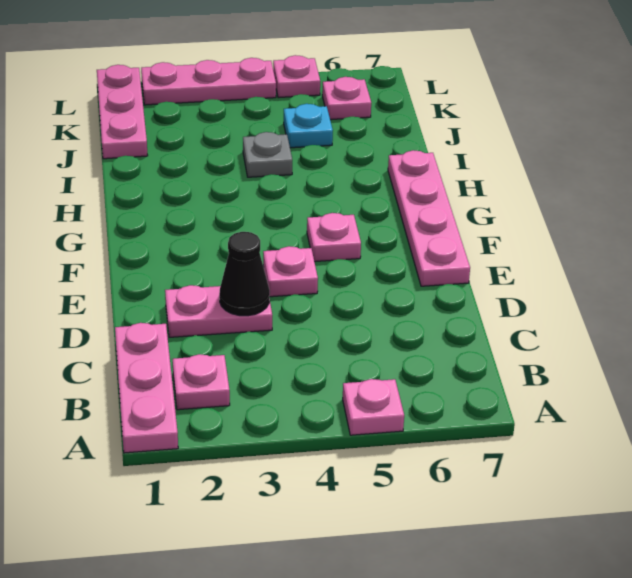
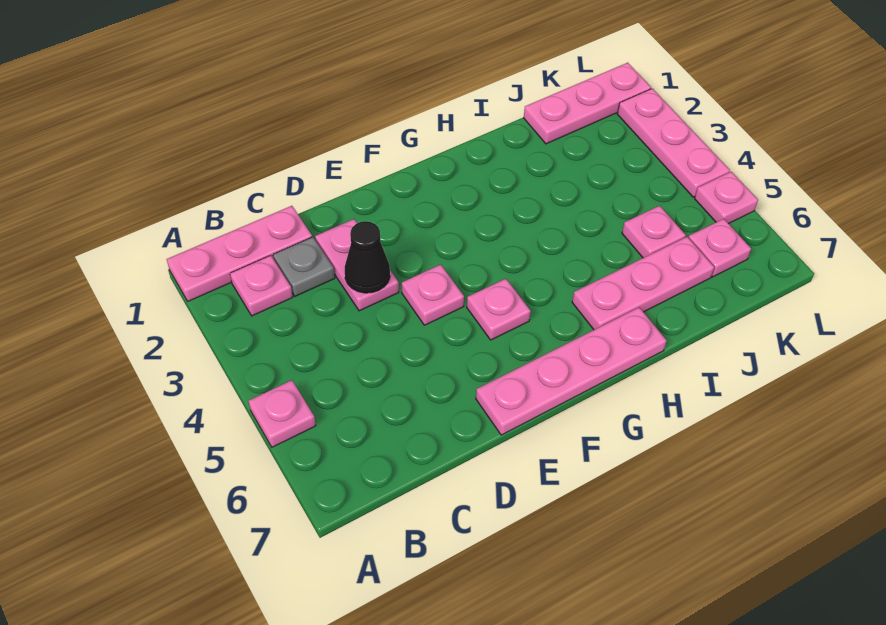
none -> pink 1x3 plate [572,237,714,330]
grey 1x1 plate [243,132,292,177] -> grey 1x1 plate moved to [273,237,335,296]
cyan 1x1 plate [284,104,333,148] -> pink 1x1 plate [622,206,686,258]

